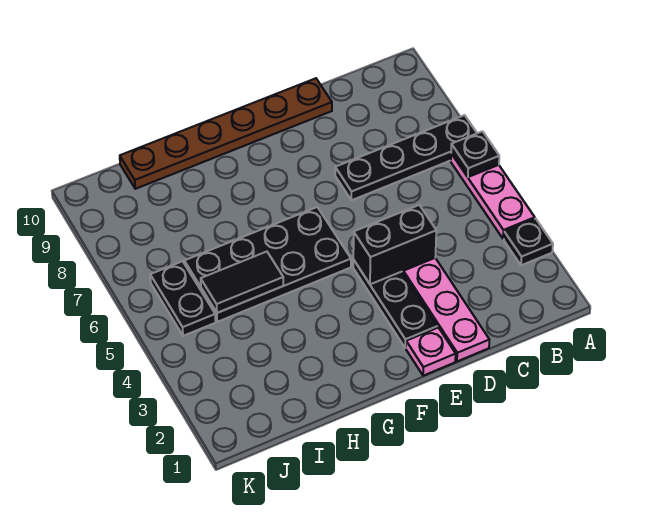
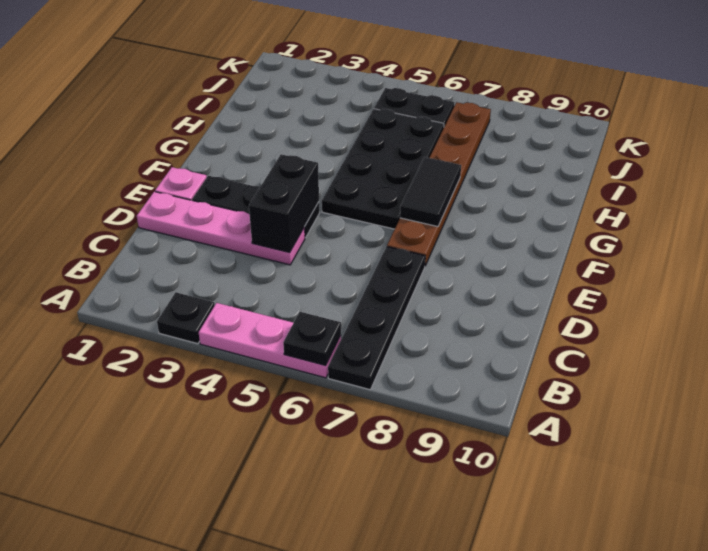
brown 1x6 plate [120,78,332,189] -> brown 1x6 plate moved to [387,102,491,266]
black 1x2 tile [201,252,283,313] -> black 1x2 tile moved to [400,157,461,227]

